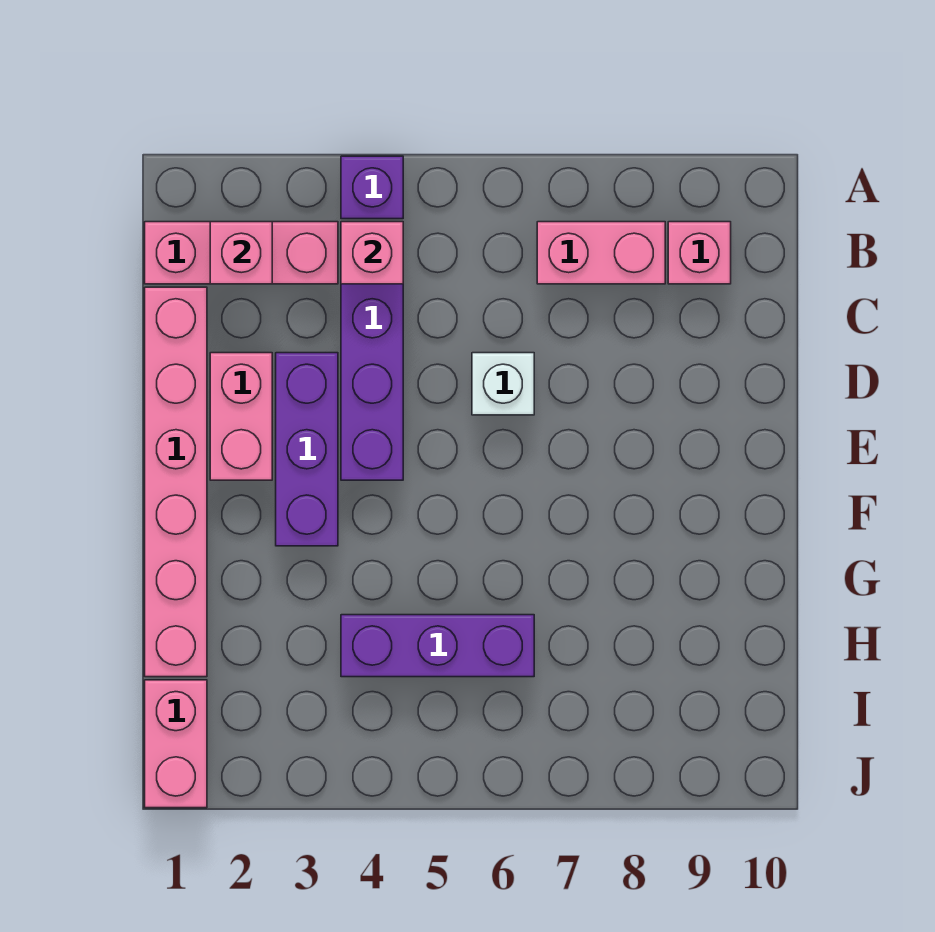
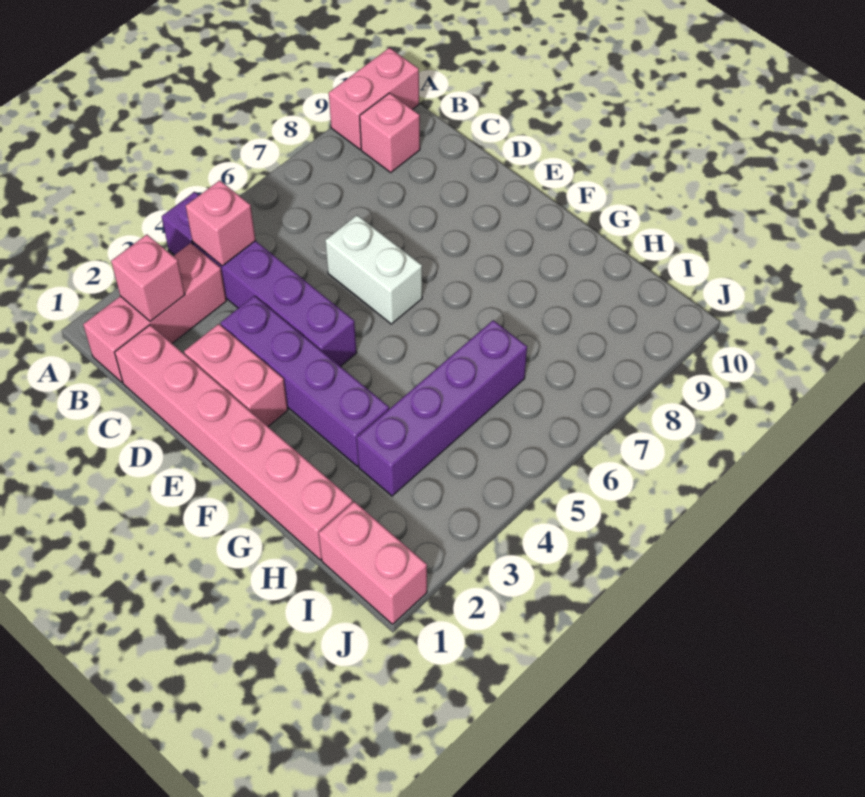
pink 1x2 brick [537,222,665,284] -> pink 1x2 brick moved to [329,48,419,149]
purple 1x3 brick [276,353,338,546] -> purple 1x4 brick [221,296,389,466]
white 1x1 brick [472,353,534,415] -> white 1x2 brick [325,215,422,324]
purple 1x3 brick [341,615,534,677] -> purple 1x4 brick [357,320,527,496]

